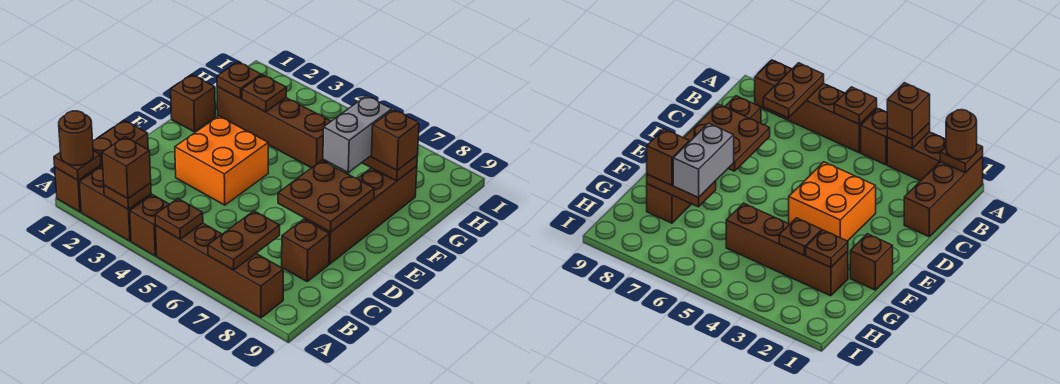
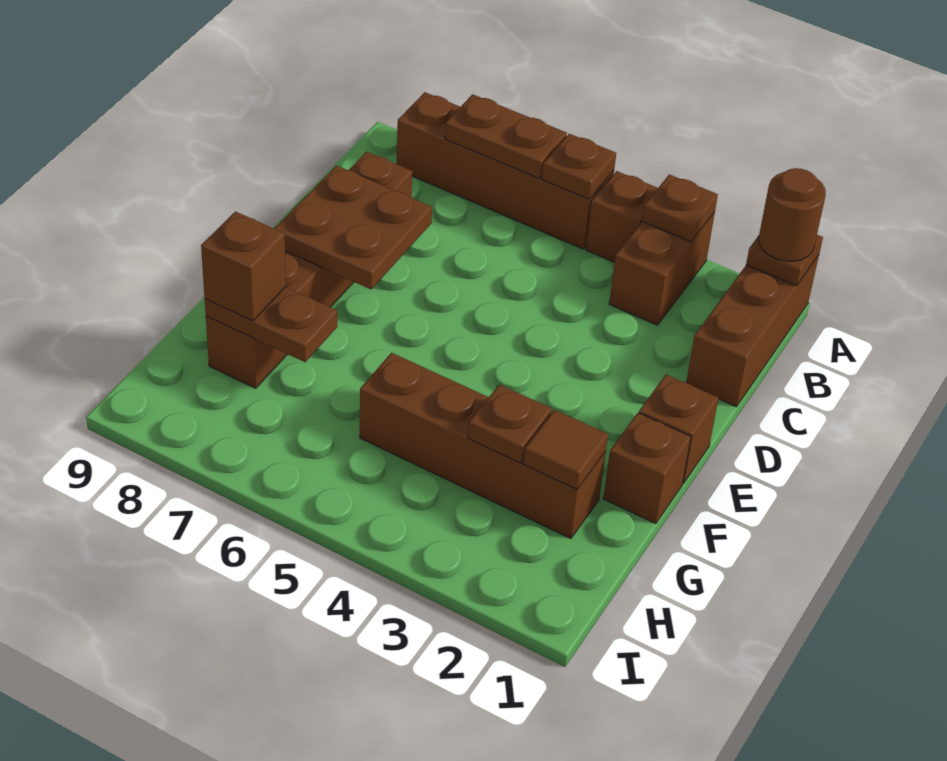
brown 1x2 brick [79,166,151,241] -> brown 1x2 brick turned to [609,212,715,325]
brown 1x1 brick [102,137,151,199] -> brown 1x1 brick moved to [639,374,718,483]
brown 1x2 plate [208,211,280,270] -> brown 1x2 plate turned to [445,94,567,178]
orange 2x2 brick [175,116,268,205] -> none
grey 1x2 brick [323,96,392,172] -> none
brown 1x1 plate [217,62,261,99] -> brown 1x1 tile [523,410,608,489]

